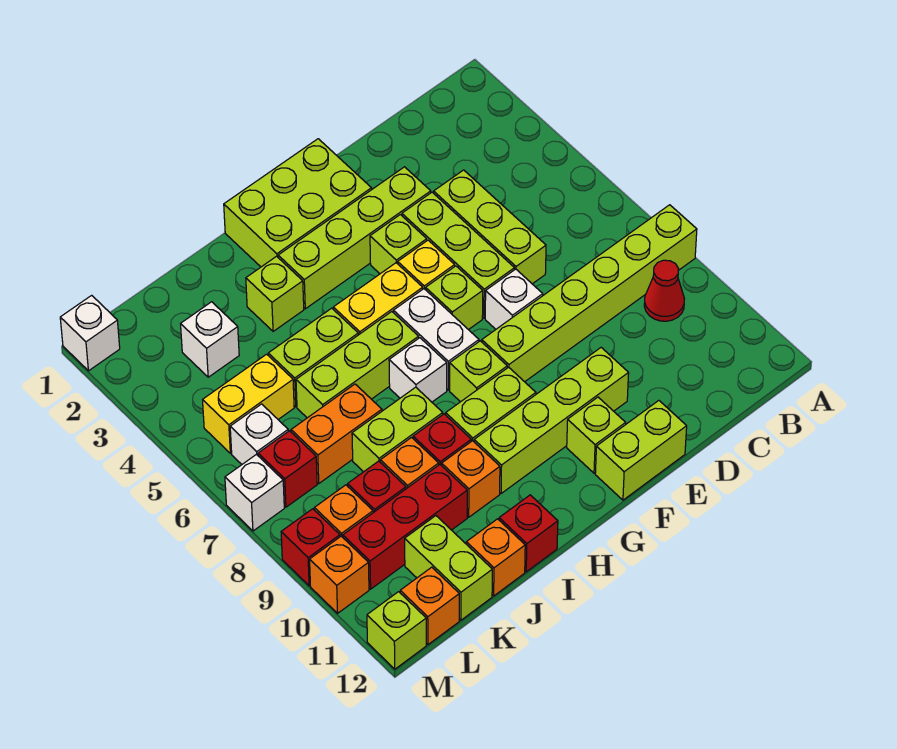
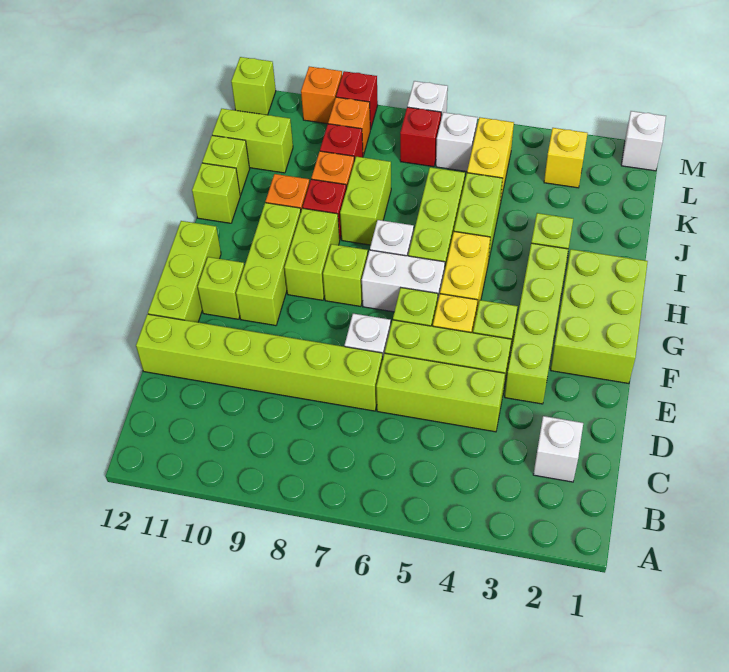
lime 1x6 brick [482,205,697,382] -> lime 1x6 brick turned to [136,314,383,411]
red 1x1 cone [644,260,684,321] -> none
lime 1x4 brick [474,348,629,494] -> lime 1x3 brick [236,203,301,326]
lime 1x2 brick [595,401,687,500] -> lime 1x3 brick [148,221,221,322]
red 1x1 brick [499,495,558,572] -> lime 1x1 brick [192,163,240,223]
orange 1x2 brick [291,384,382,483] -> none
red 1x3 brick [343,465,467,589] -> none
orange 1x1 brick [466,519,525,596] -> lime 1x1 brick [202,135,250,195]
white 1x1 brick [181,302,239,377] -> white 1x1 brick moved to [533,416,583,482]
none -> yellow 1x1 brick [544,128,588,188]
orange 1x1 brick [400,567,459,645] -> none

